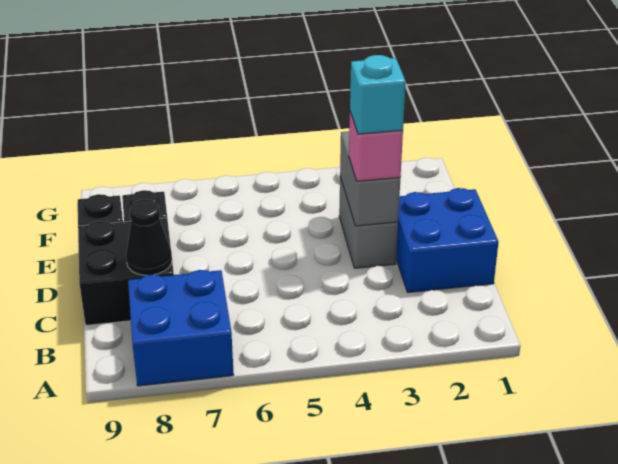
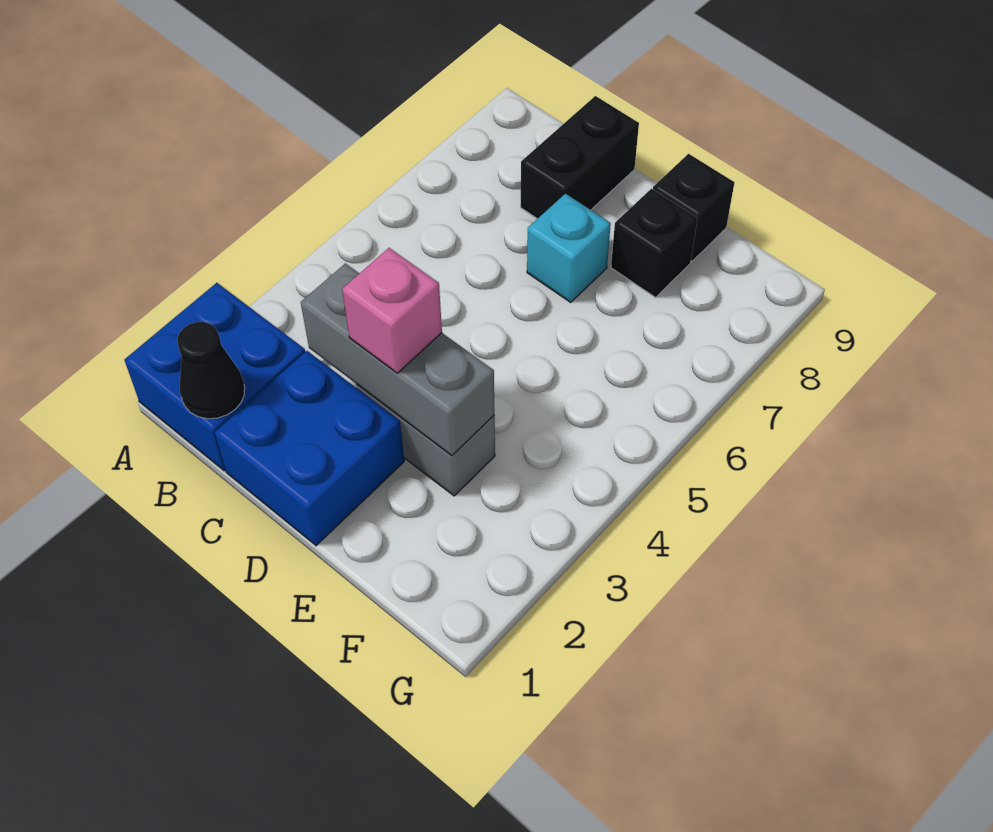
blue 2x2 brick [128,270,234,386] -> blue 2x2 brick moved to [124,283,305,471]
black 2x2 brick [78,218,174,325] -> black 1x2 brick [521,96,639,219]
black 1x1 cone [126,199,172,275] -> black 1x1 cone moved to [177,322,245,419]
grey 1x2 brick [340,131,400,226] -> grey 1x3 brick [301,263,494,456]
cyan 1x1 brick [350,55,406,134] -> cyan 1x1 brick moved to [527,194,611,302]

